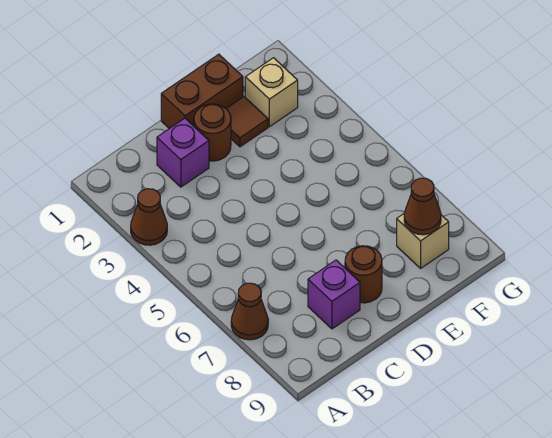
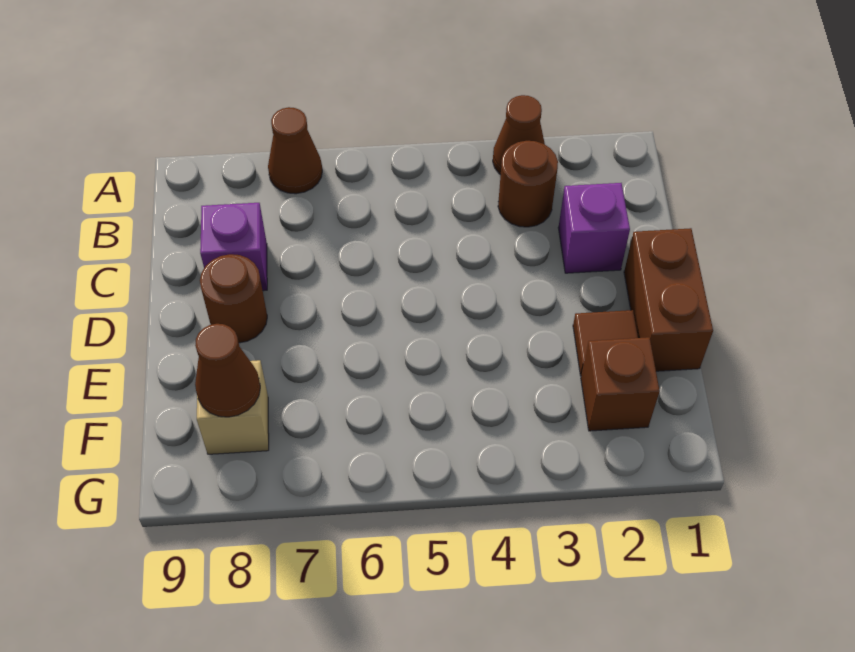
brown 1x1 round brick [194,104,231,161] -> brown 1x1 round brick moved to [498,141,558,227]
tan 1x1 brick [245,58,298,127] -> brown 1x1 brick [581,337,660,431]

